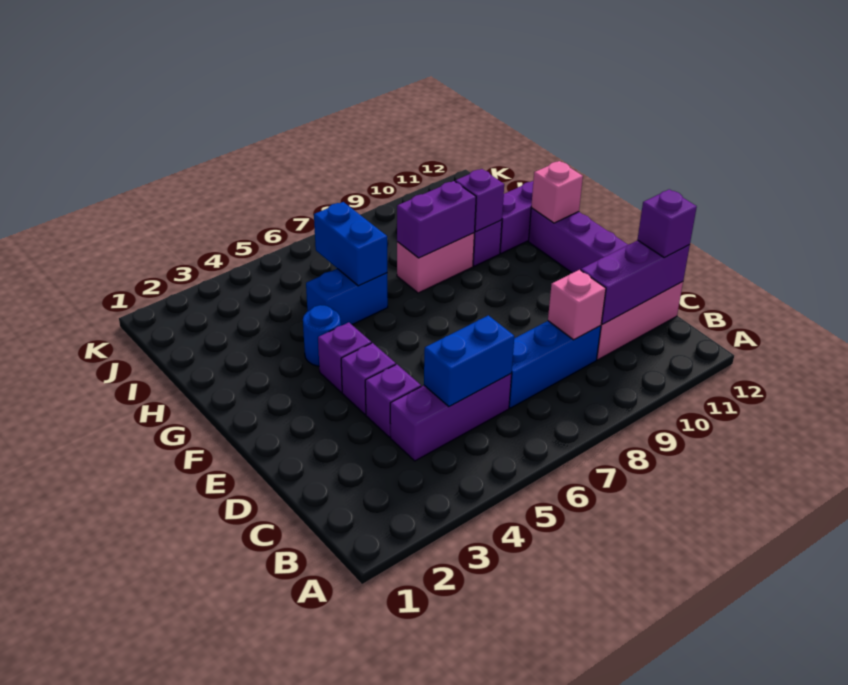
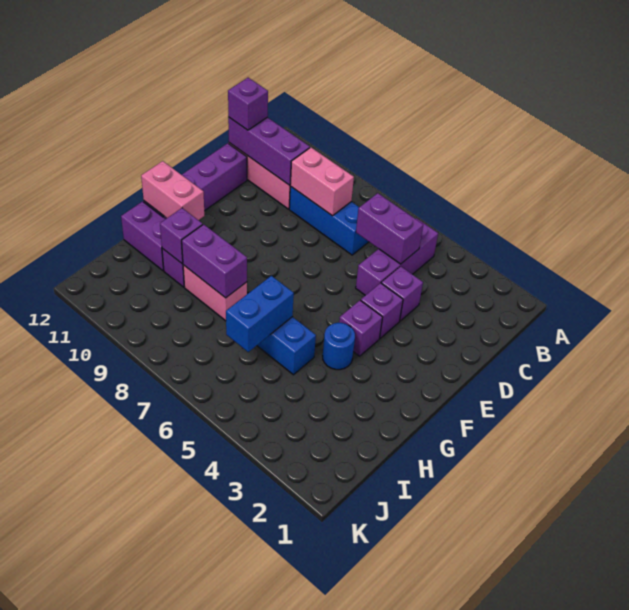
purple 1x3 brick [390,374,511,461] -> purple 1x3 brick turned to [356,218,438,295]
blue 1x2 brick [424,315,514,407] -> purple 1x2 brick [356,193,423,264]
pink 1x1 brick [548,270,606,340] -> pink 1x2 brick [290,147,354,216]
pink 1x1 brick [531,161,583,223] -> pink 1x2 brick [141,161,204,220]

